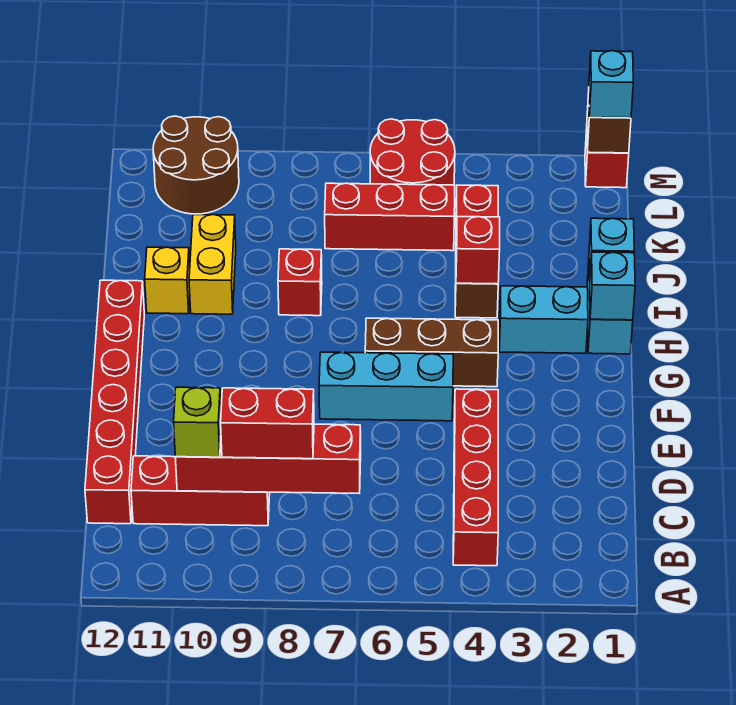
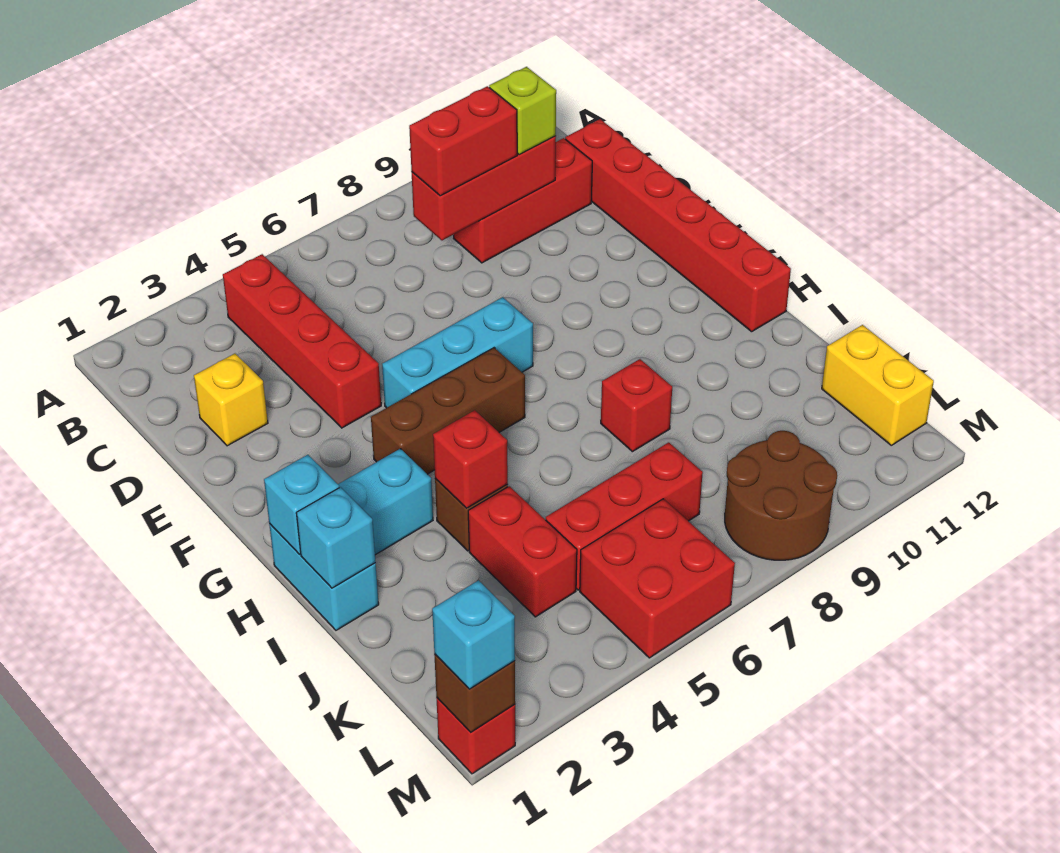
red 1x4 brick [175,424,361,493] -> red 1x3 brick [412,136,556,240]
yellow 1x2 brick [189,215,236,314] -> yellow 1x2 brick moved to [822,325,934,445]
yellow 1x1 brick [145,247,190,314] -> yellow 1x1 brick moved to [194,354,268,446]
red 2x2 round brick [370,119,455,185] -> red 2x2 brick [580,499,735,658]
brown 2x2 round brick [153,116,239,214] -> brown 2x2 round brick moved to [725,431,837,560]

